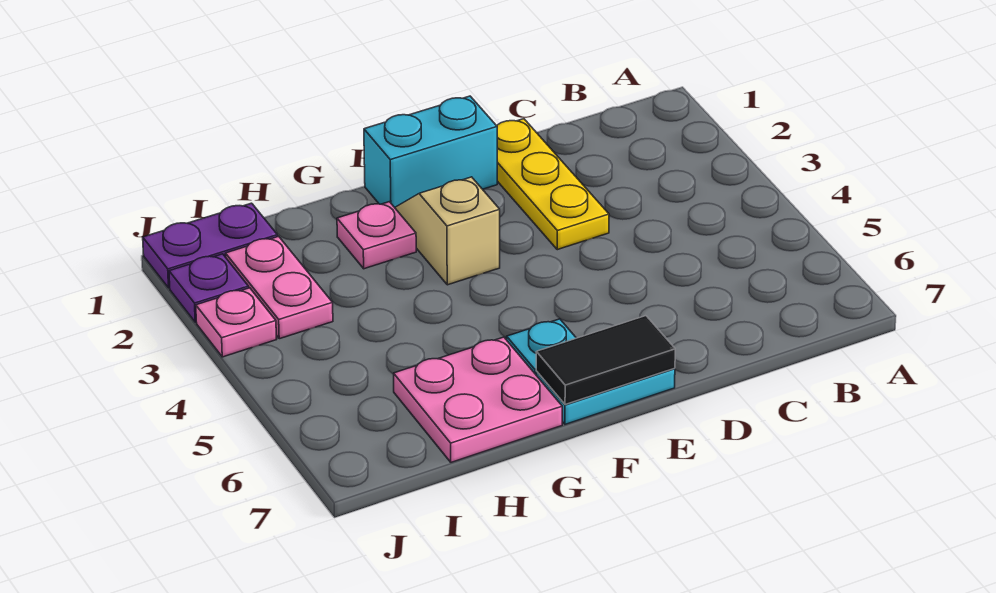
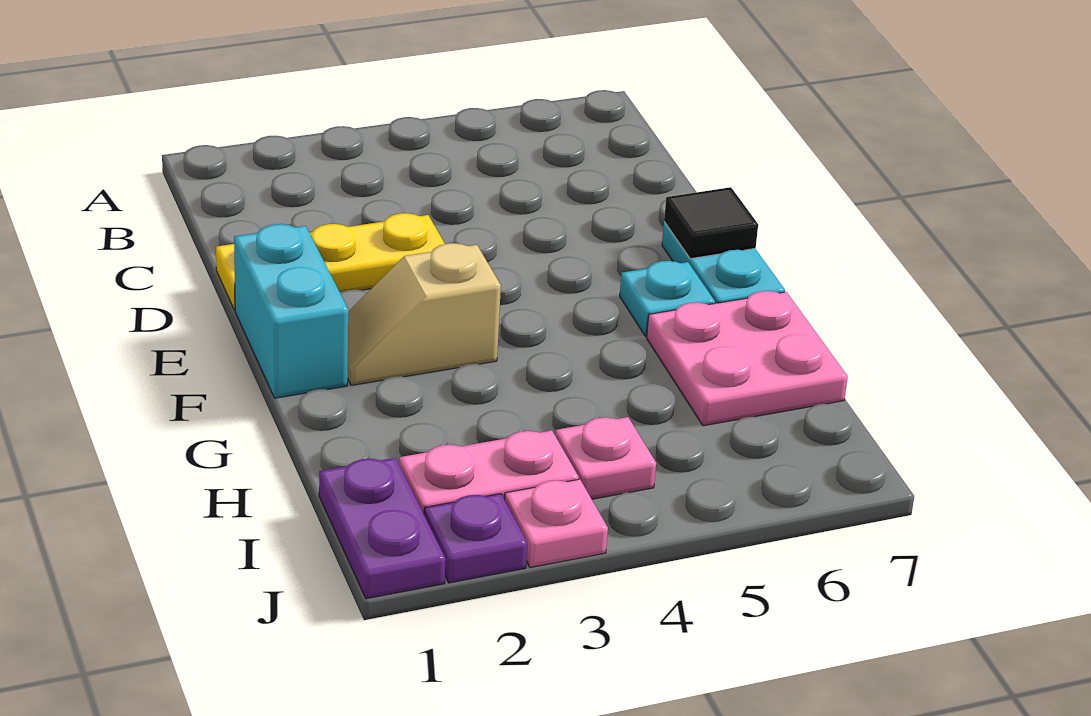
black 1x2 tile [536,316,675,405] -> black 1x1 tile [664,187,758,259]
pink 1x1 plate [337,202,416,269] -> pink 1x1 plate moved to [555,417,656,499]

